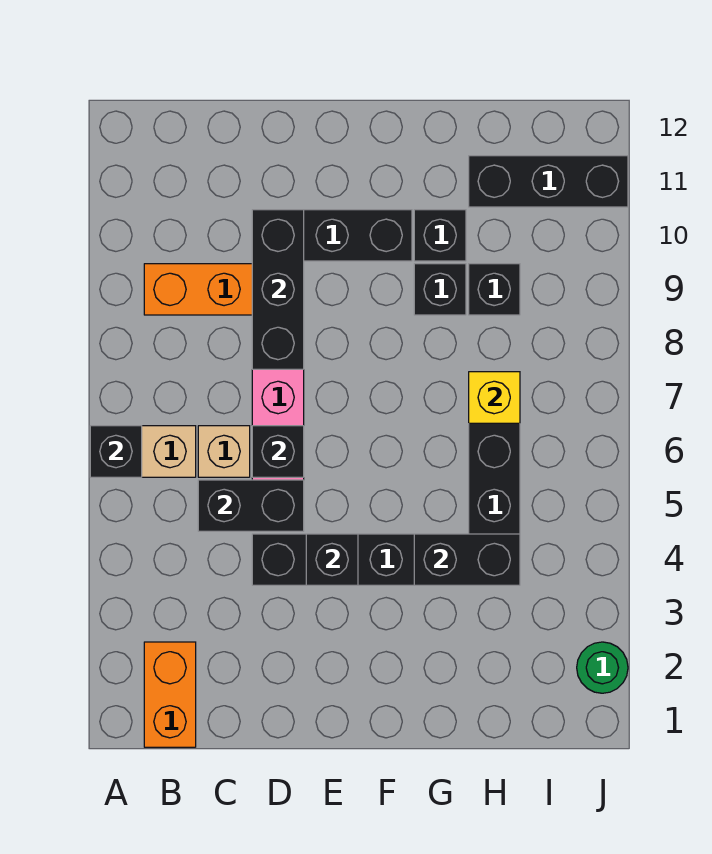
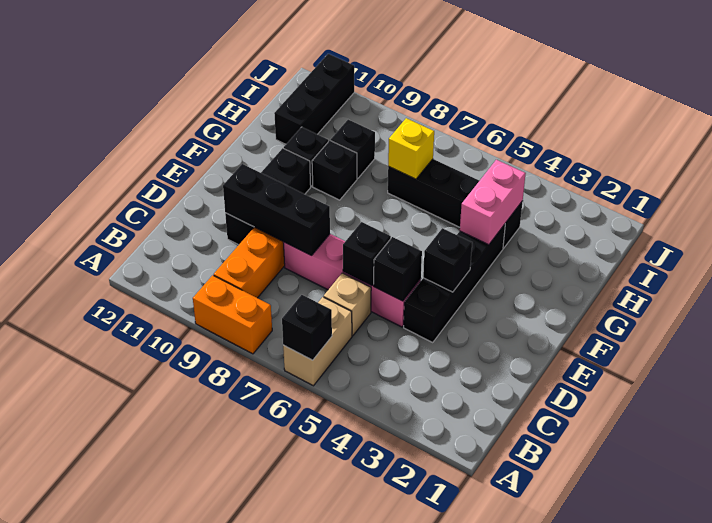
orange 1x2 brick [144,642,196,747] -> orange 1x2 brick moved to [193,275,272,354]
black 1x2 brick [198,480,304,531] -> black 1x1 brick [374,237,422,301]
black 1x2 brick [414,534,520,585] -> pink 1x2 brick [460,160,526,245]
green 1x1 round brick [577,642,628,693] -> none

